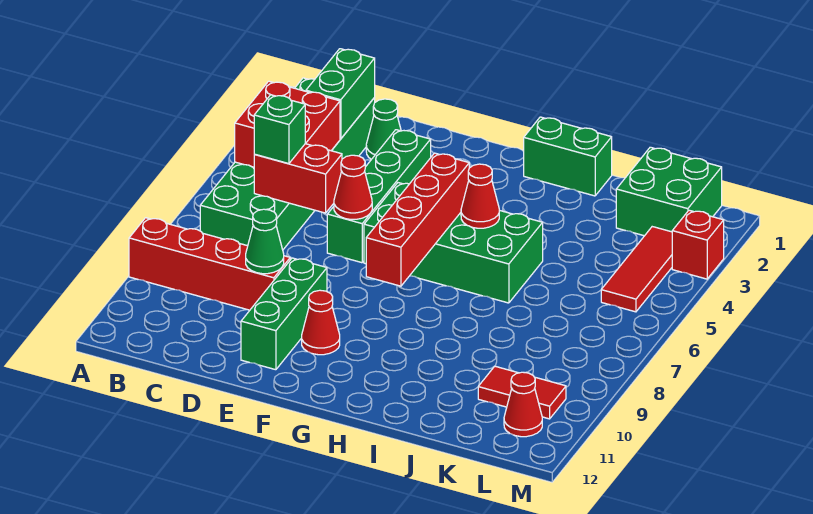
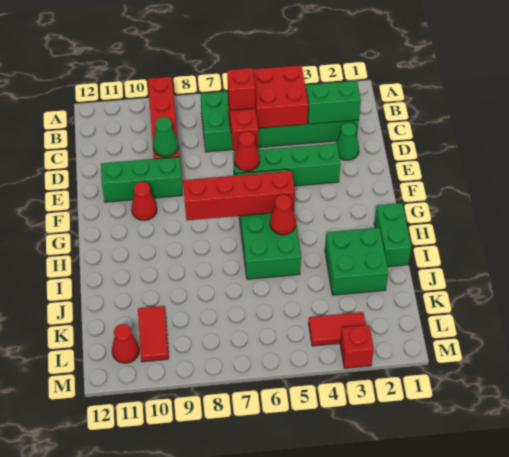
green 1x1 brick [254,95,305,164] -> red 1x1 brick [227,68,255,110]
green 2x2 brick [616,147,722,236] -> green 2x2 brick moved to [325,228,388,295]
red 1x3 tile [601,227,672,312] -> red 1x2 tile [309,312,366,346]

